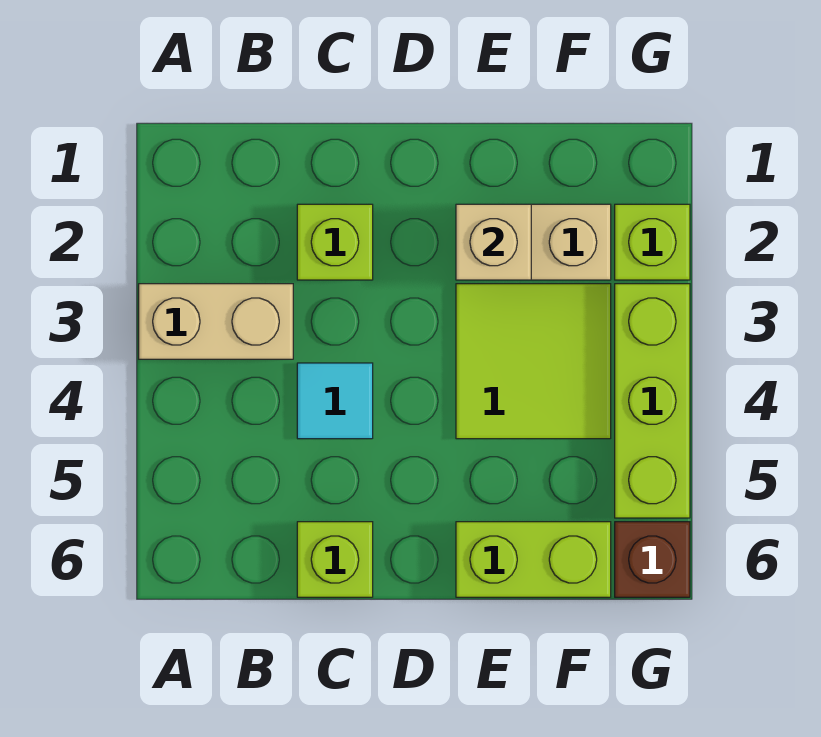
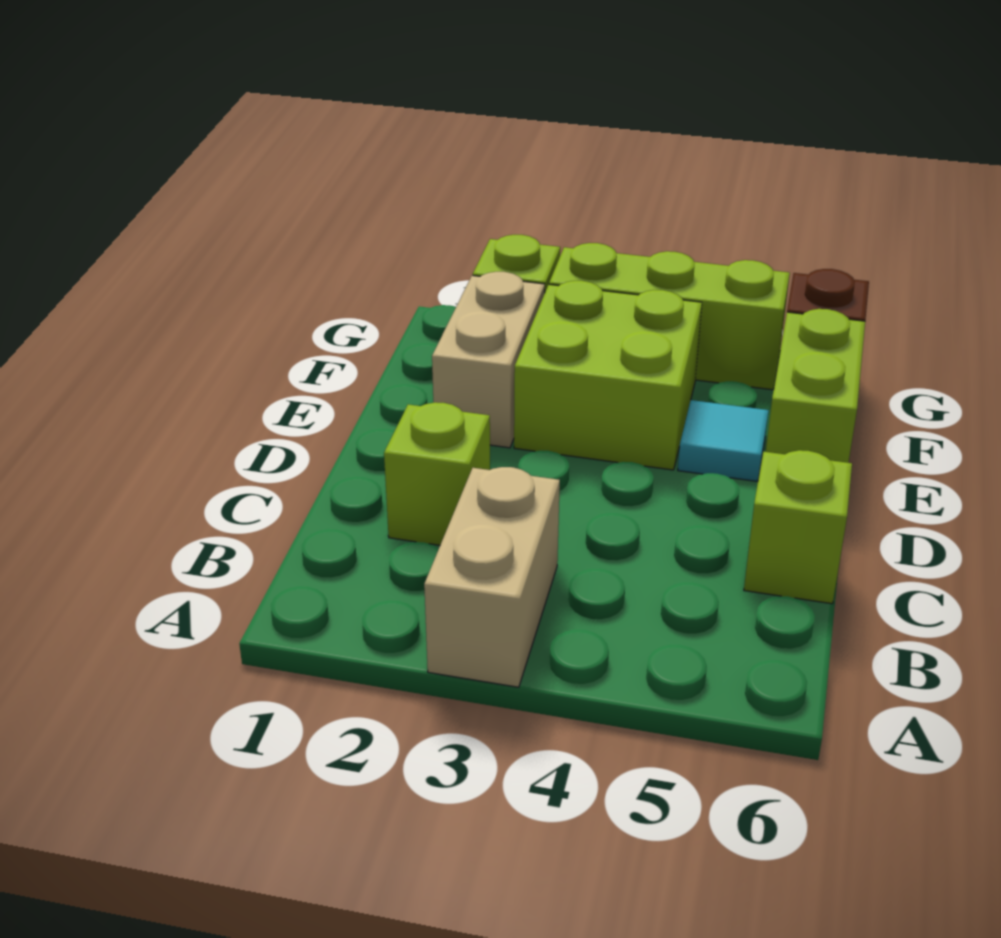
cyan 1x1 tile [297,363,373,439] -> cyan 1x1 tile moved to [678,400,769,481]
tan 1x1 brick [456,204,531,280] -> none
lime 2x2 tile [456,284,611,439] -> lime 2x2 brick [514,281,702,470]

